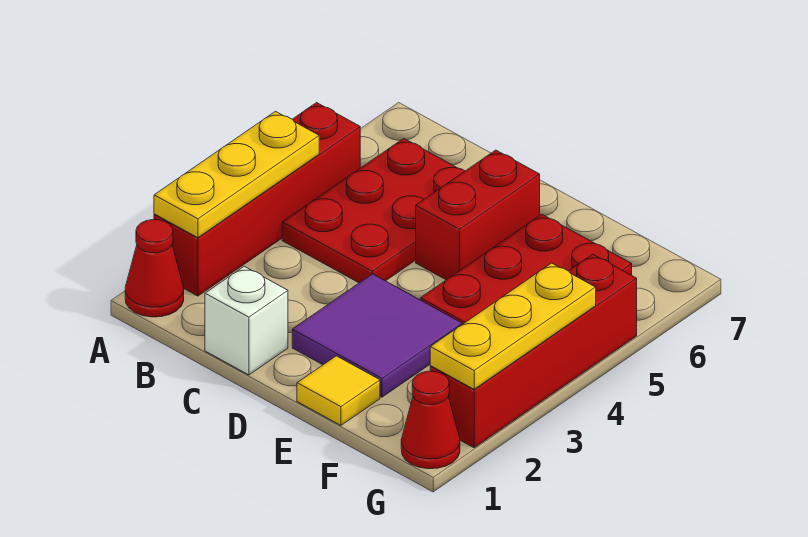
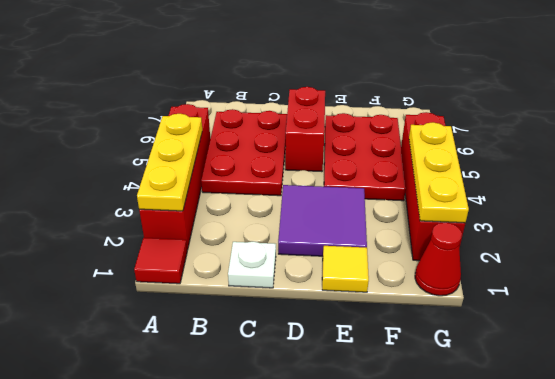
red 1x1 cone [125,220,184,317] -> red 1x1 tile [134,238,187,284]
white 1x1 brick [205,266,288,375] -> white 1x1 plate [228,241,276,288]

